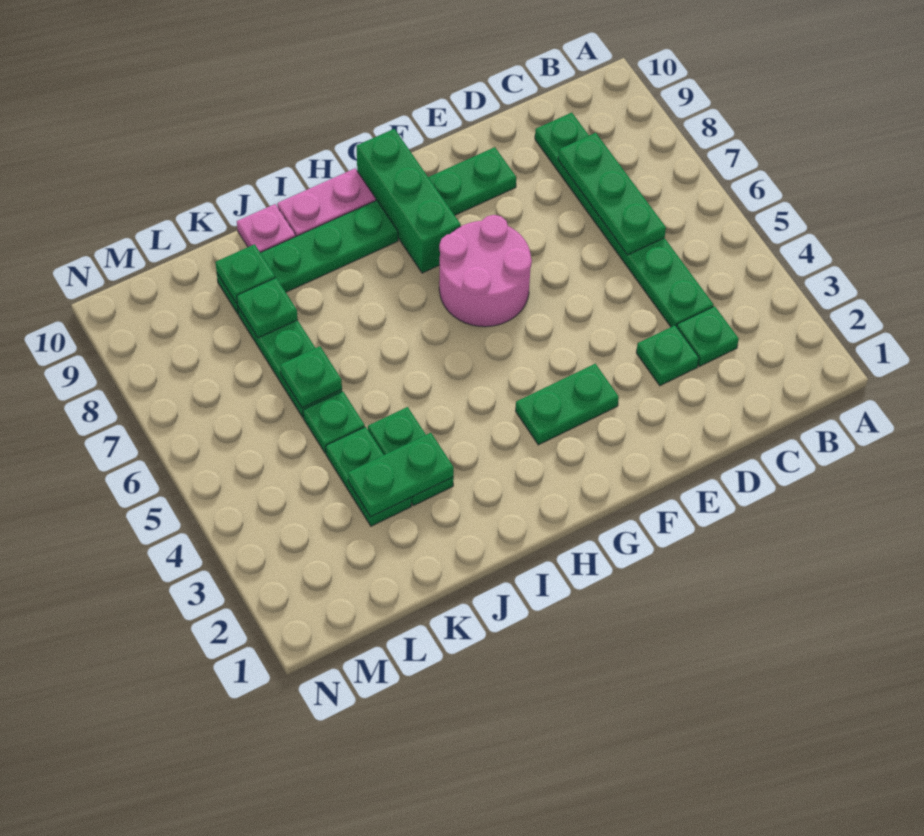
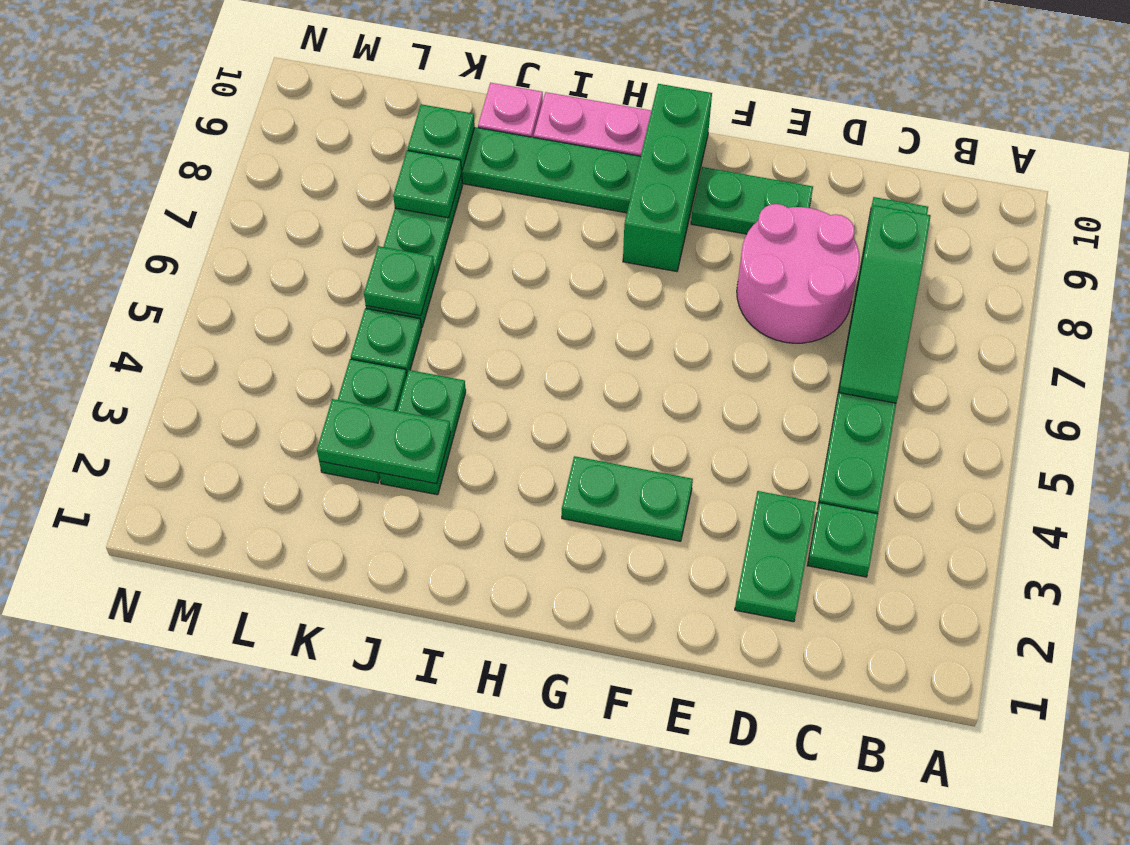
green 1x3 plate [558,133,666,255] -> green 1x3 slope [839,205,931,403]
green 1x1 plate [636,325,699,386] -> green 1x2 plate [735,491,816,622]
pink 2x2 round brick [439,215,532,327] -> pink 2x2 round brick moved to [737,204,860,343]

